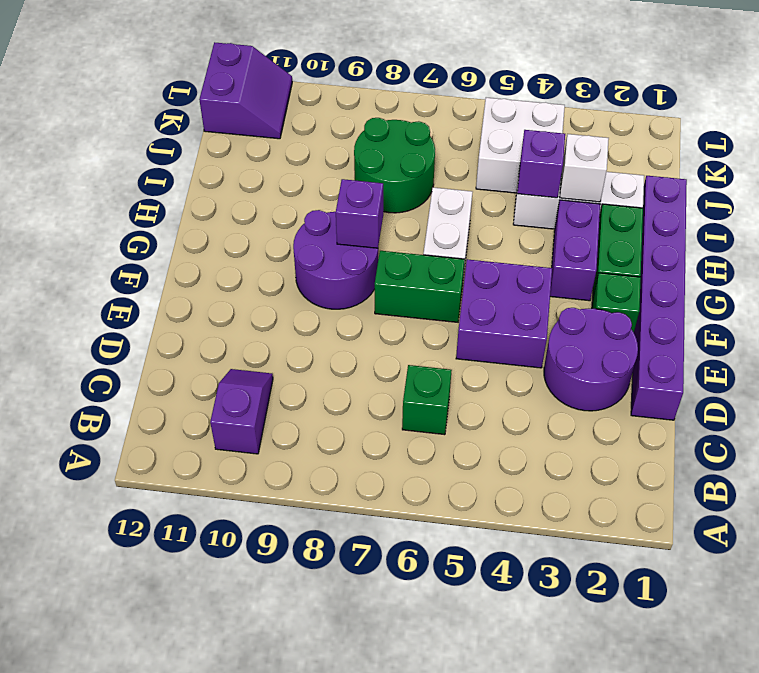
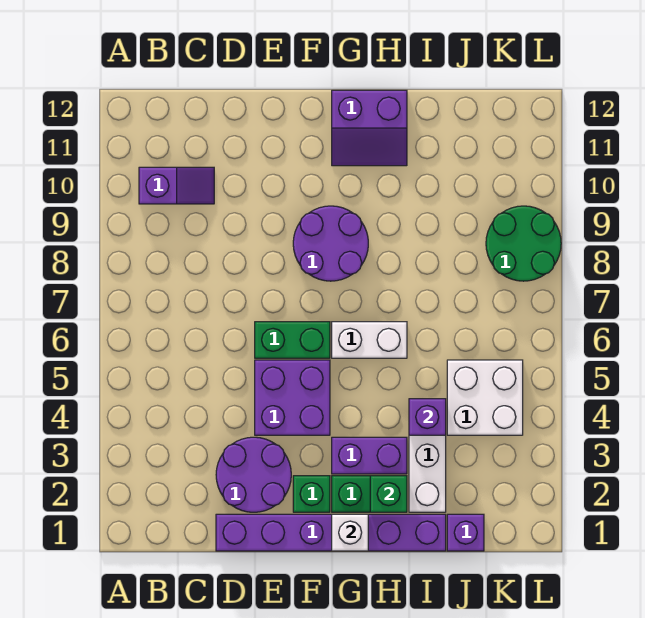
green 1x1 brick [402,365,452,435] -> green 1x1 brick moved to [370,476,407,512]
green 1x2 brick [375,251,465,322] -> green 1x2 brick turned to [255,322,330,358]
purple 1x1 brick [336,179,383,248] -> purple 1x1 brick moved to [447,514,484,551]
white 1x1 brick [560,134,609,202] -> white 1x1 brick moved to [332,514,368,551]
green 2x2 round brick [354,118,435,213] -> green 2x2 round brick moved to [486,206,561,281]
purple 2x2 slope [199,42,292,139] -> purple 2x2 slope moved to [332,90,407,166]

